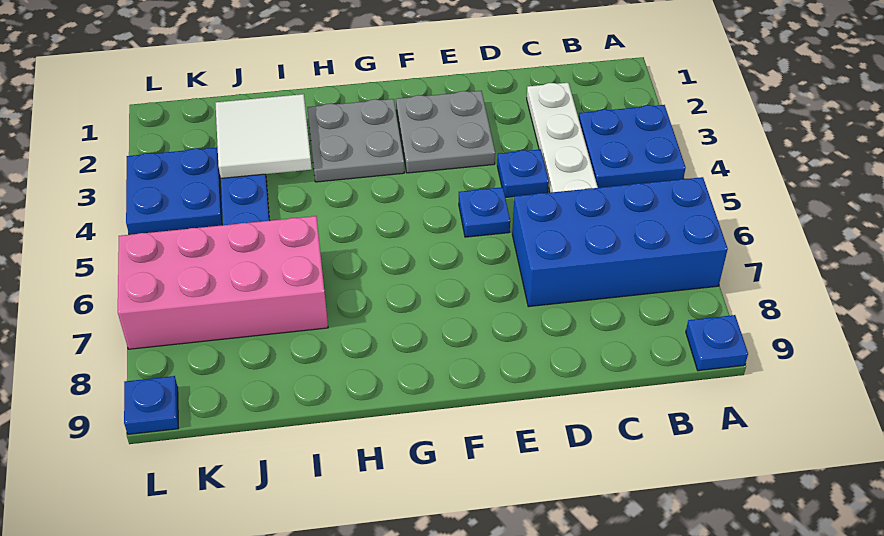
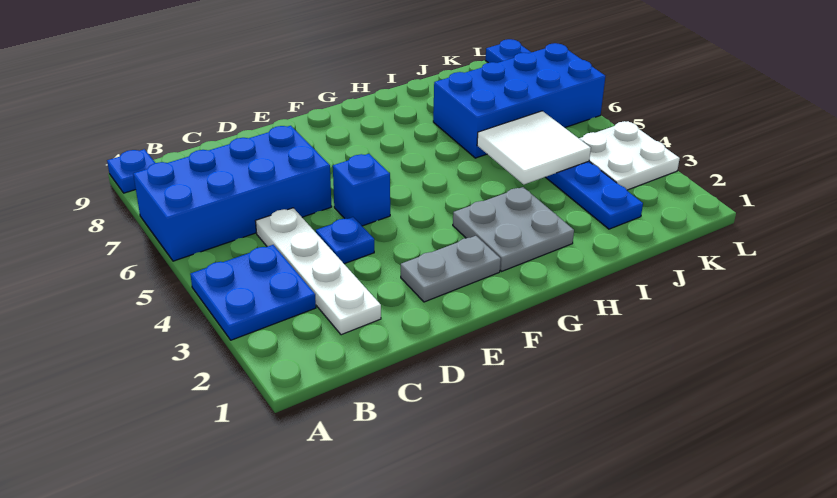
grey 2x2 plate [396,91,495,173] -> grey 1x2 plate [401,236,501,302]
blue 1x1 plate [459,187,510,237] -> blue 1x1 brick [333,154,390,226]
white 2x2 tile [216,94,312,178] -> white 2x2 tile moved to [477,111,591,184]
pink 2x4 brick [118,216,328,349] -> blue 2x4 brick [433,43,605,158]
blue 2x2 plate [126,148,222,235] -> white 2x2 plate [579,121,680,190]

